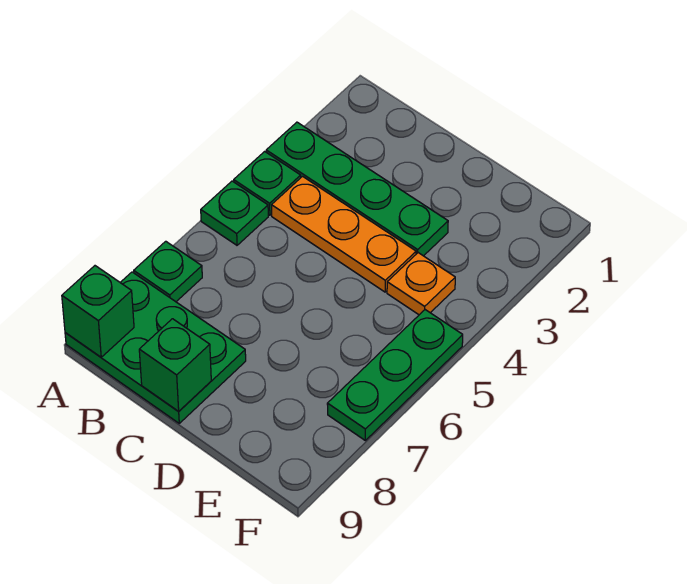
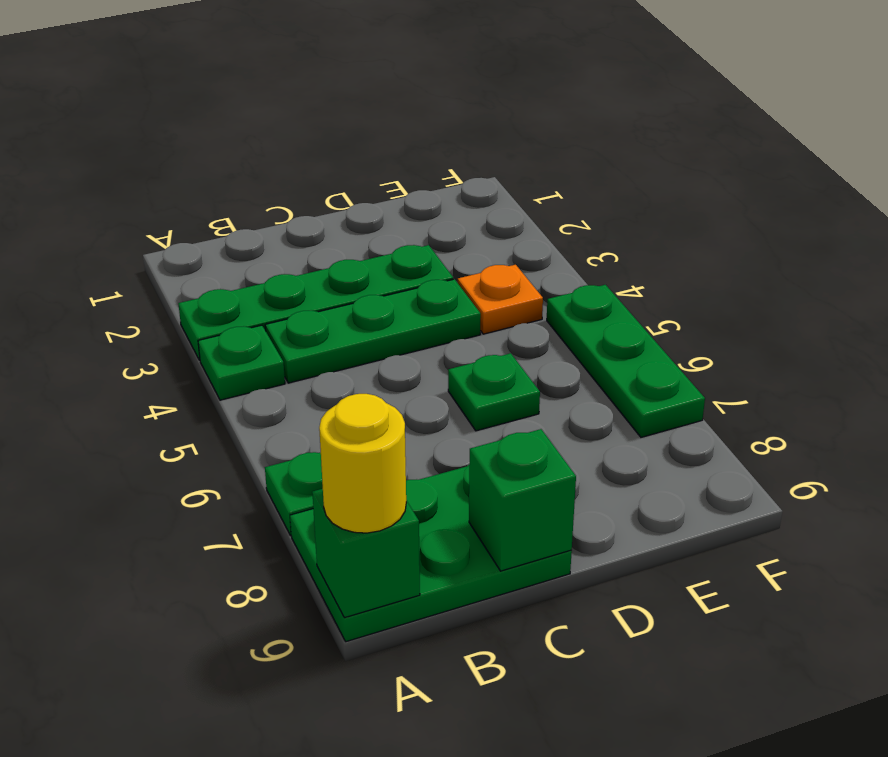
green 1x1 plate [201,181,268,245] -> green 1x1 plate moved to [448,353,540,431]
none -> yellow 1x1 round brick [319,394,406,533]
orange 1x3 plate [272,176,416,292] -> green 1x3 plate [265,279,481,383]

